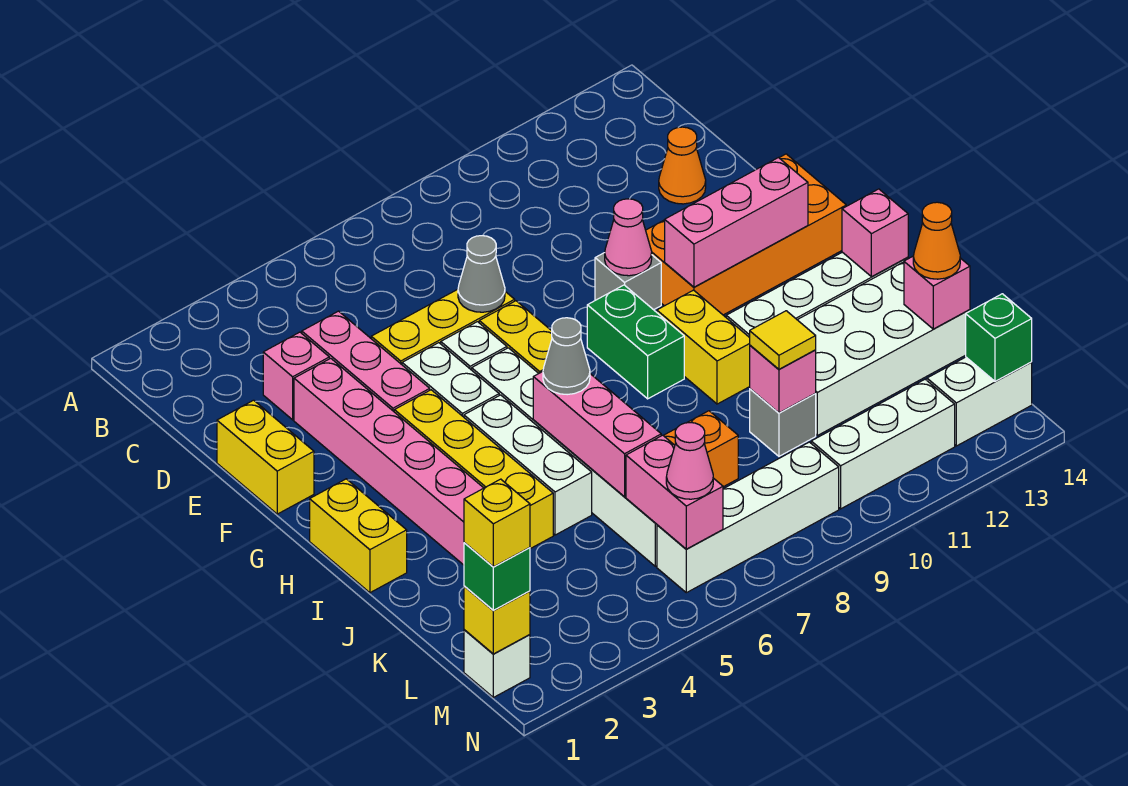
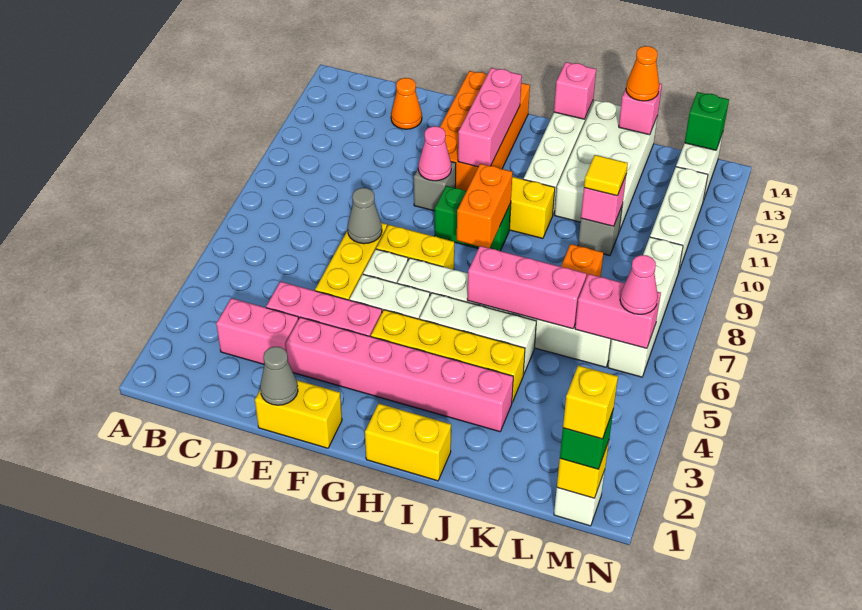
pink 1x1 brick [263,332,329,420] -> pink 1x2 brick [216,298,299,364]
none -> orange 1x2 brick [457,164,512,248]
grey 1x1 cone [543,318,590,395] -> grey 1x1 cone moved to [260,347,298,405]

